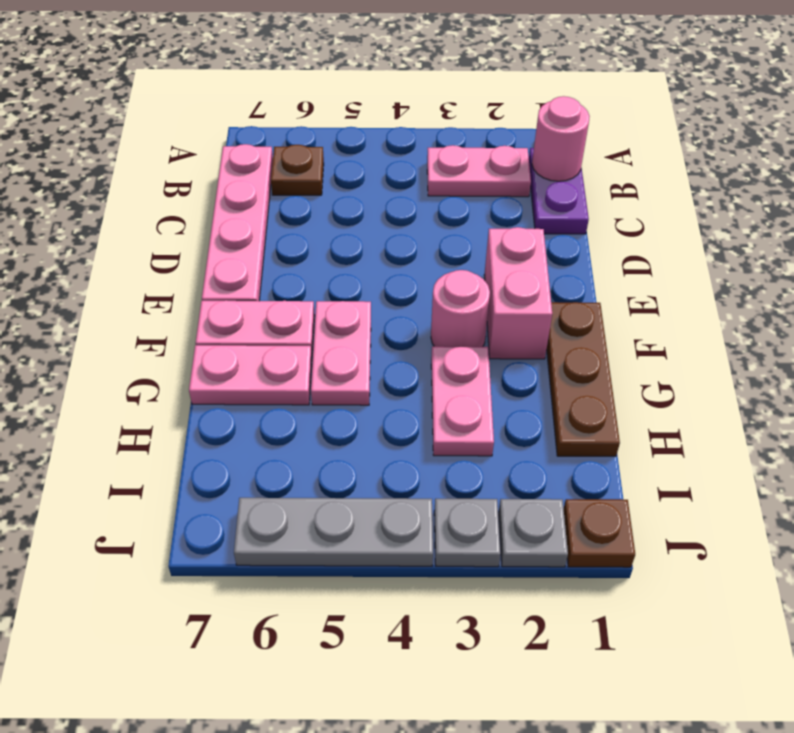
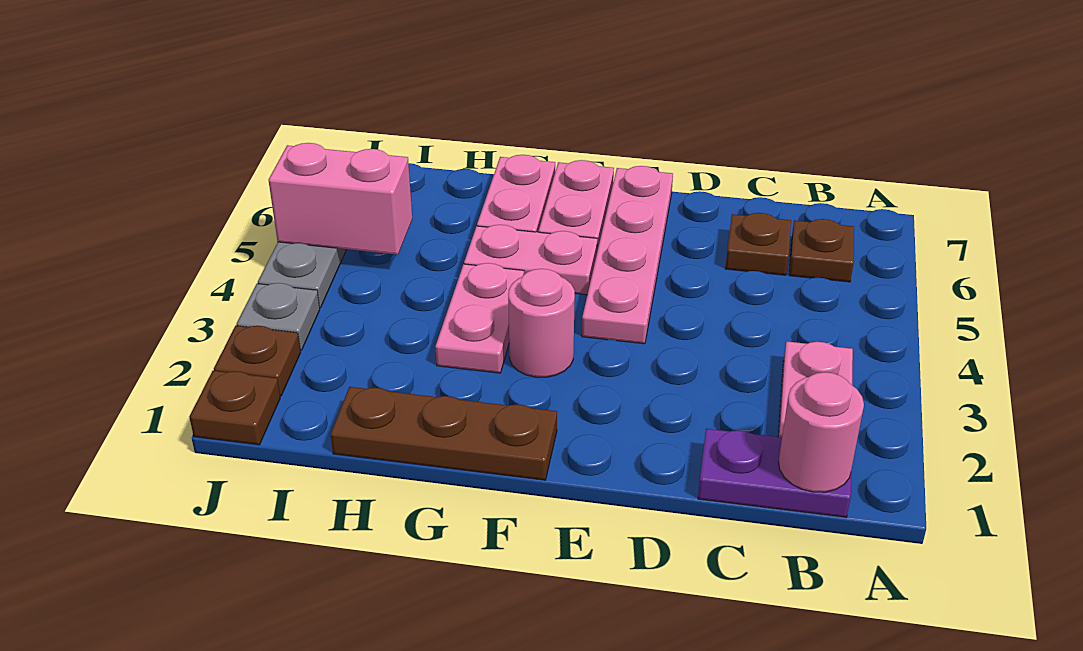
pink 1x4 plate [202,144,273,301] -> pink 1x4 plate turned to [582,166,673,344]
none -> brown 1x1 plate [725,213,791,275]
pink 1x2 brick [484,227,552,359] -> pink 1x2 brick moved to [269,143,412,255]
pink 1x2 plate [431,346,494,456] -> pink 1x2 plate turned to [435,263,524,373]
grey 1x1 plate [499,499,568,567] -> brown 1x1 plate [214,326,301,396]

